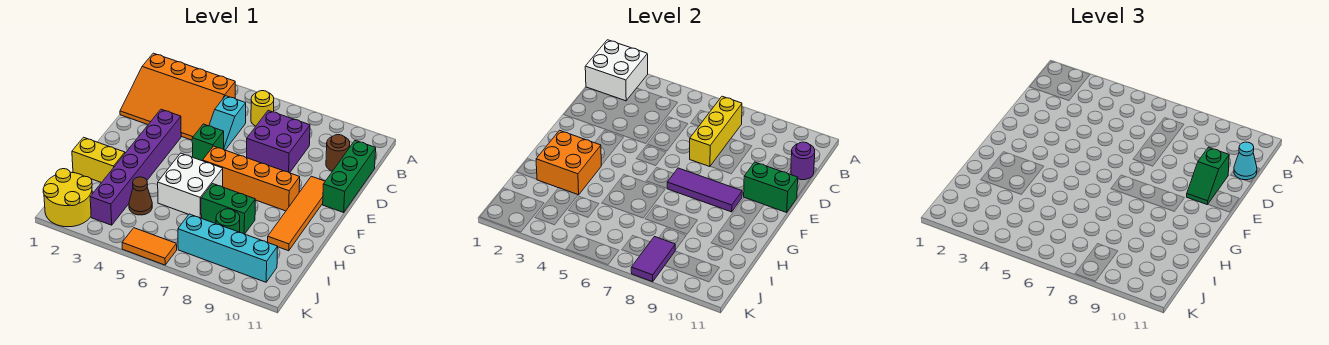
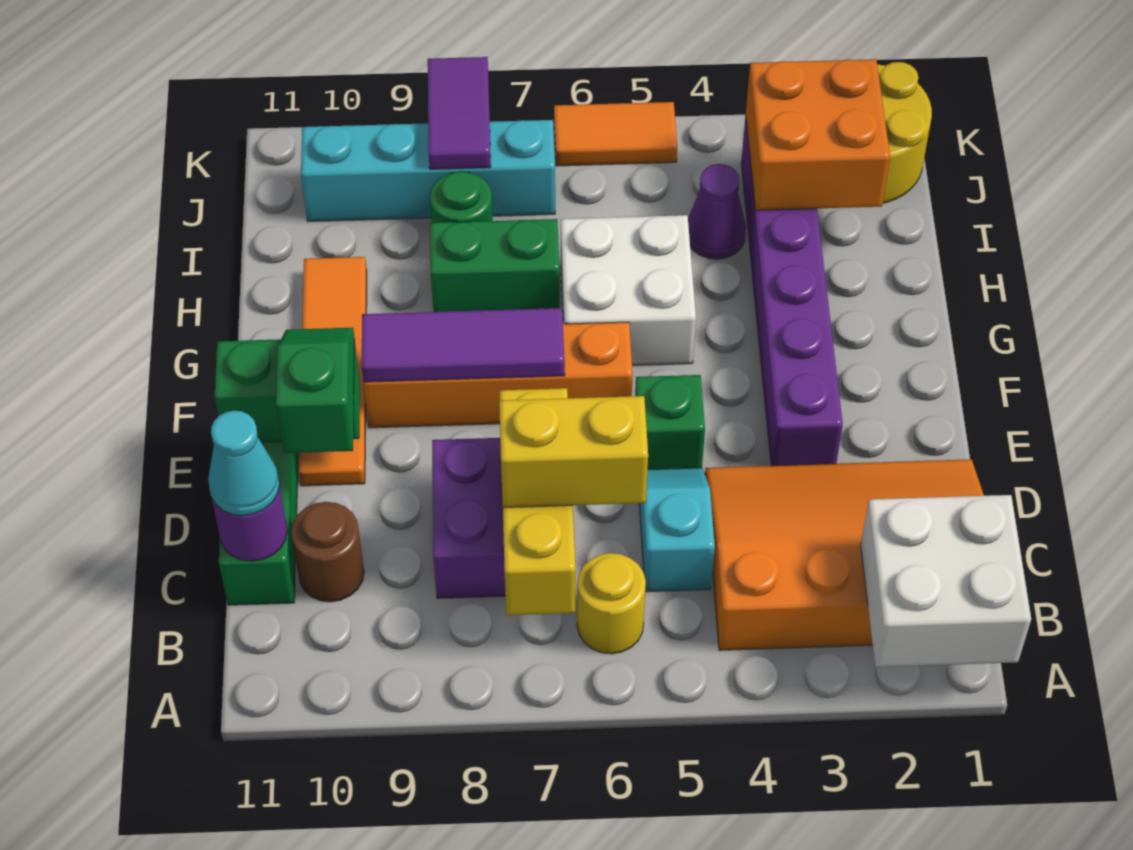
orange 2x2 brick [536,130,601,195] -> orange 2x2 brick moved to [746,59,890,210]
yellow 1x2 brick [72,137,125,183] -> yellow 1x2 brick moved to [499,396,648,507]
brown 1x1 cone [129,177,152,215] -> purple 1x1 cone [688,164,746,259]

